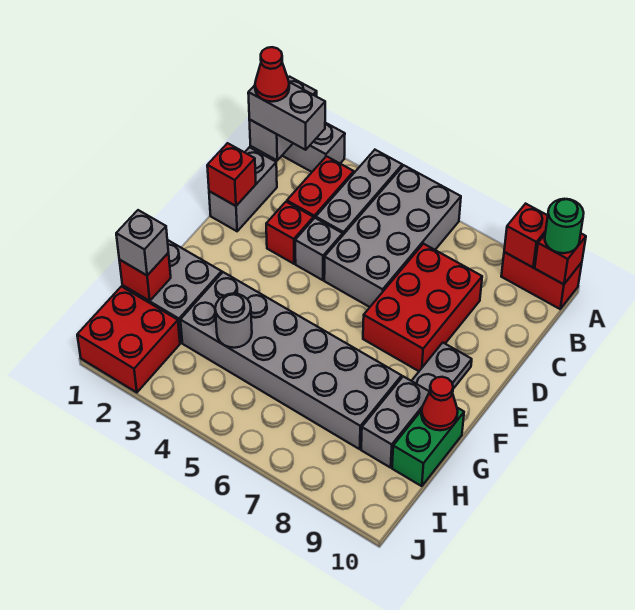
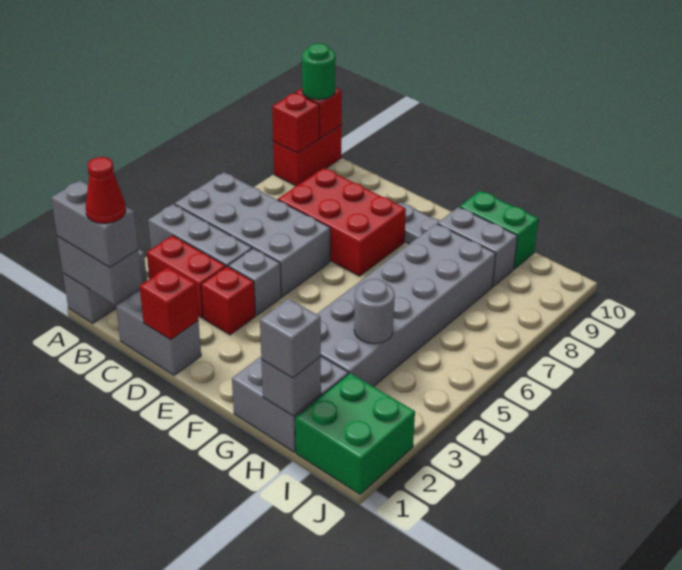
grey 1x2 brick [248,82,325,150] -> grey 1x2 brick turned to [51,180,138,267]
red 1x1 cone [421,377,458,430] -> none
red 1x1 brick [119,253,171,301] -> grey 1x1 brick [261,357,321,416]
red 2x2 brick [77,286,180,392] -> green 2x2 brick [295,373,415,494]

